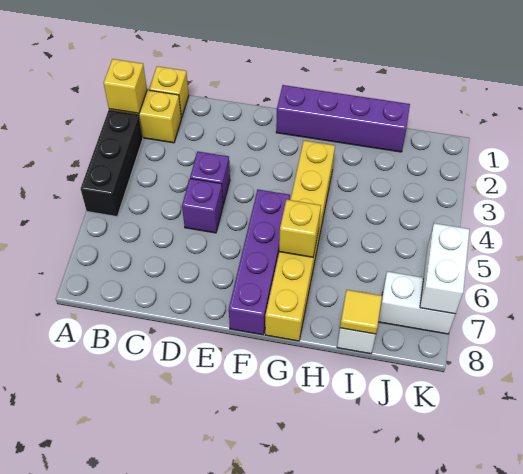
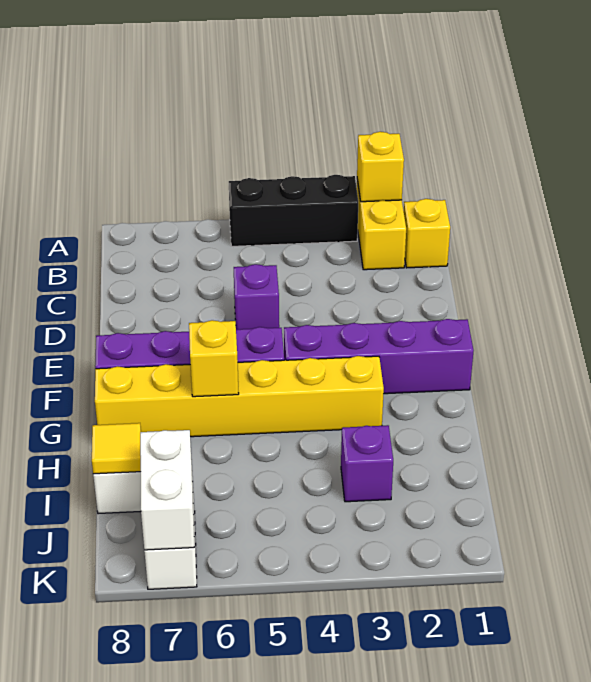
purple 1x1 brick [190,152,230,205] -> purple 1x1 brick moved to [341,425,393,502]
purple 1x4 brick [276,85,410,152] -> purple 1x4 brick turned to [284,319,474,394]
white 1x2 brick [420,223,470,314] -> white 1x2 brick turned to [140,430,194,550]

